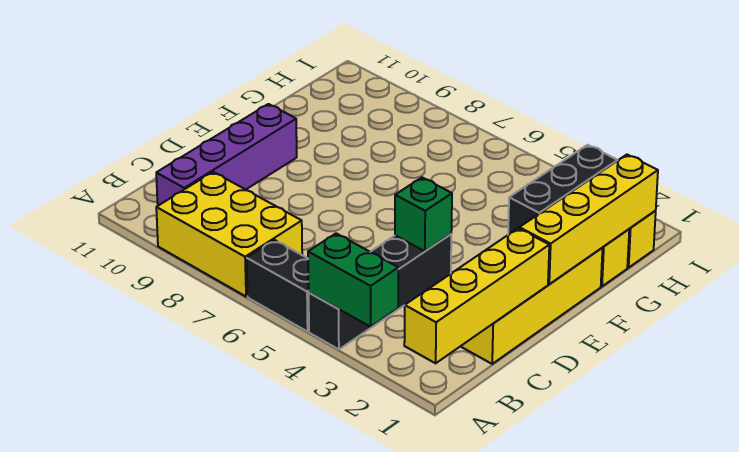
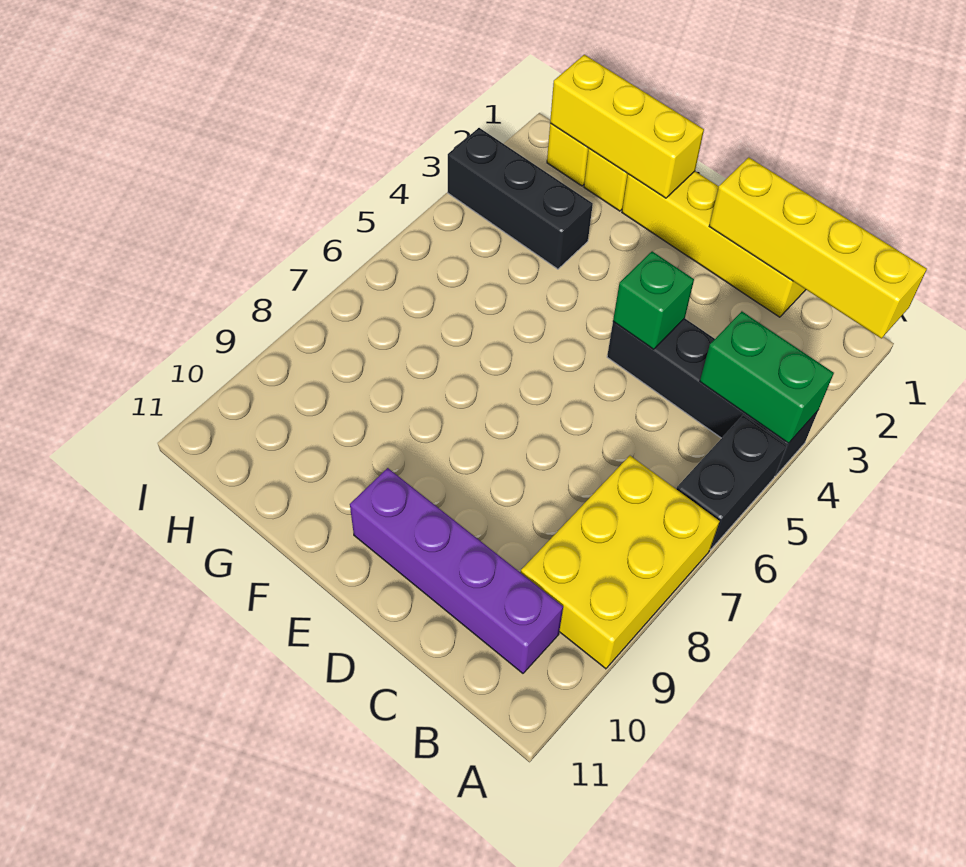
green 1x2 brick [308,233,398,327] -> green 1x2 brick turned to [700,311,834,443]
yellow 1x4 brick [519,155,658,284] -> yellow 1x3 brick [550,55,704,198]

